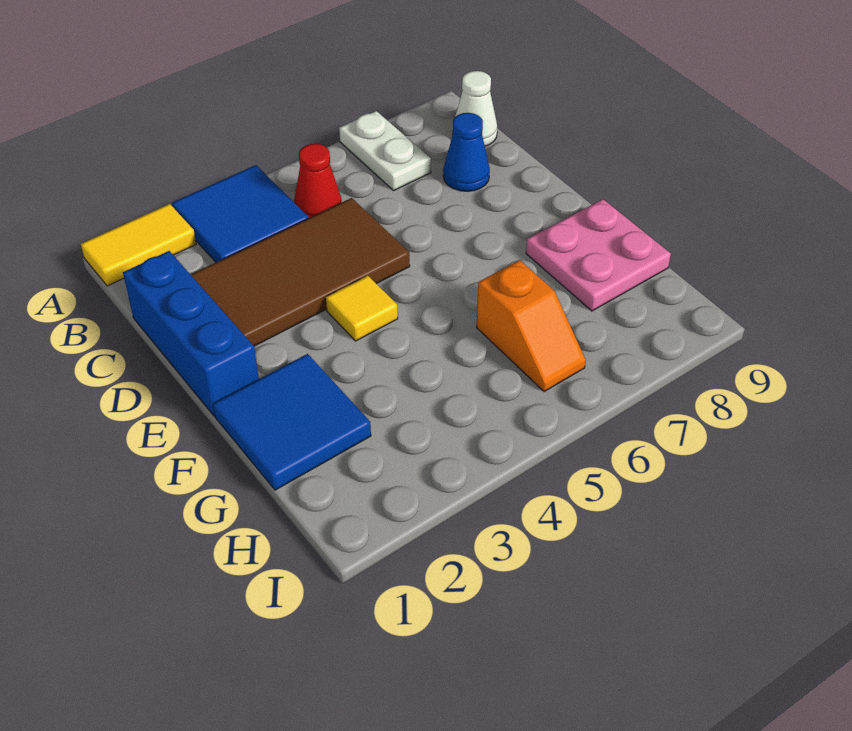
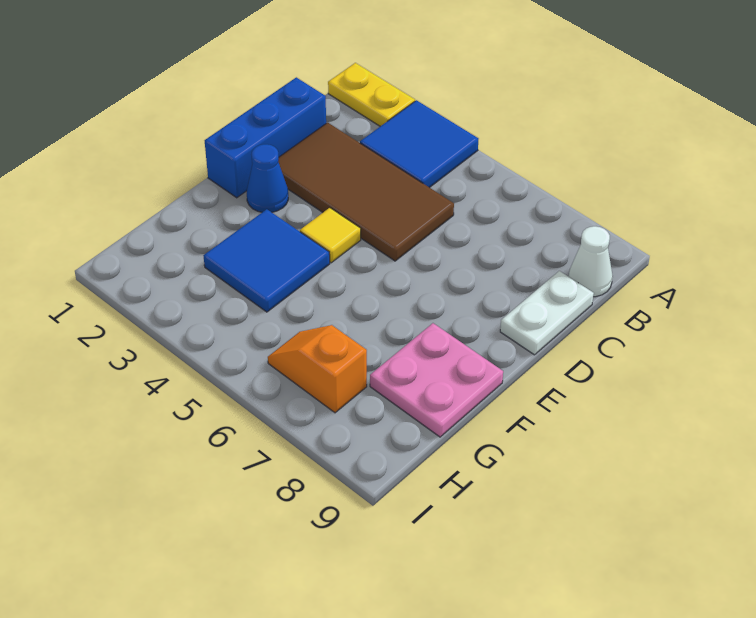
yellow 1x2 tile [81,204,196,286] -> yellow 1x2 plate [328,63,415,126]
white 1x2 plate [339,111,431,190] -> white 1x2 plate moved to [500,271,594,355]
red 1x1 cone [294,144,342,218] -> none
blue 1x1 cone [443,113,490,191] -> blue 1x1 cone moved to [247,144,288,212]
blue 2x2 tile [213,354,371,490] -> blue 2x2 tile moved to [203,209,330,312]
orange 1x2 slope [477,260,586,392] -> orange 1x2 slope turned to [268,325,367,413]

